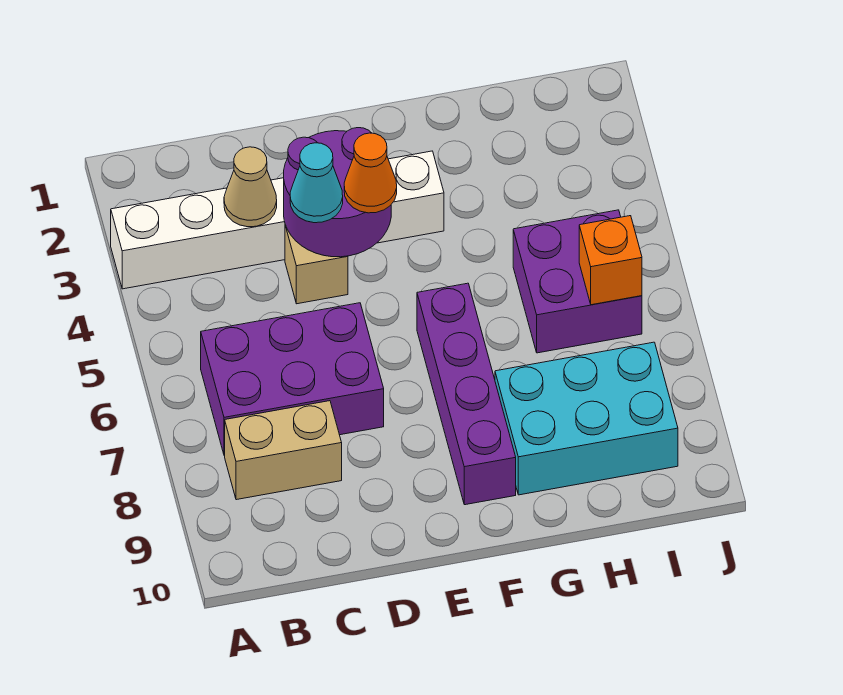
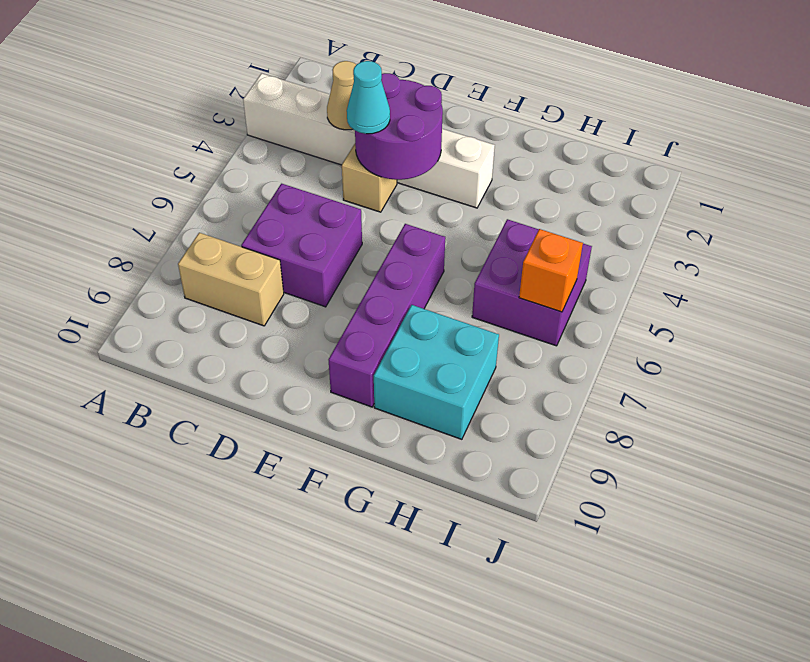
purple 2x3 brick [201,303,384,456] -> purple 2x2 brick [241,184,362,307]
orange 1x1 cone [344,133,397,213] -> none
cyan 2x3 brick [495,342,678,495] -> cyan 2x2 brick [374,305,499,439]

